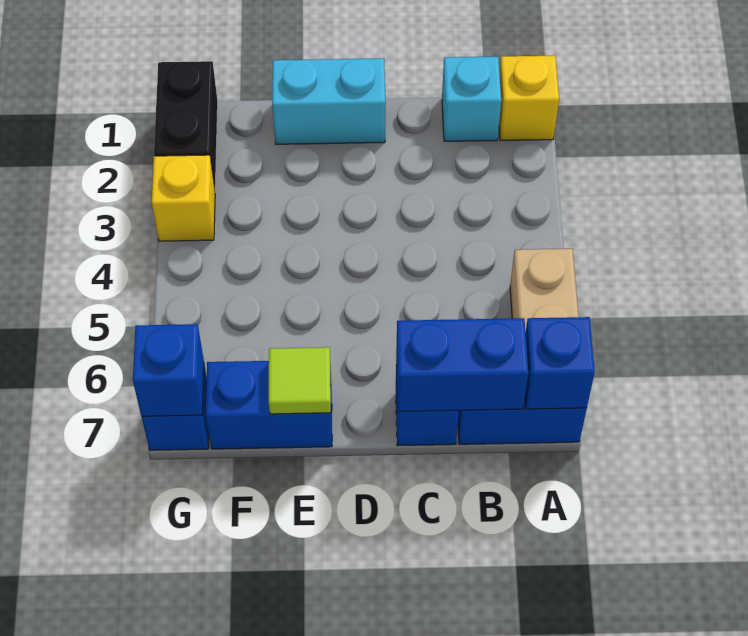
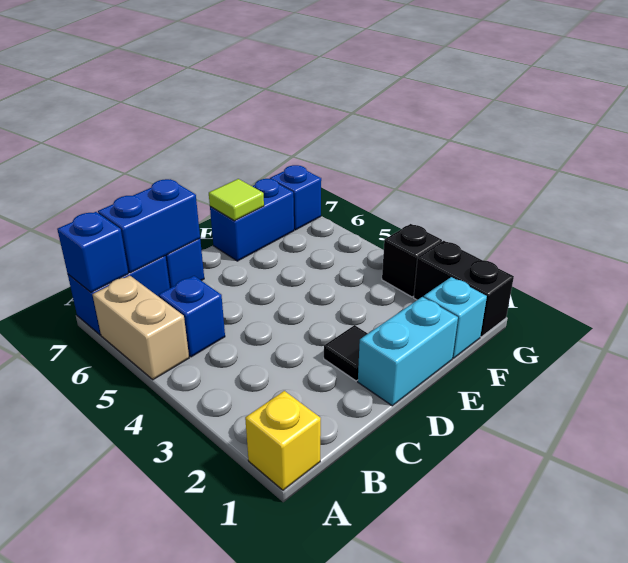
cyan 1x1 brick [442,57,501,141] -> cyan 1x1 brick moved to [424,277,487,358]
none -> black 1x1 tile [324,325,368,381]
yellow 1x1 brick [152,155,215,241] -> black 1x1 brick [382,224,442,297]
blue 1x1 brick [133,324,204,416] -> blue 1x1 brick moved to [159,276,225,357]

